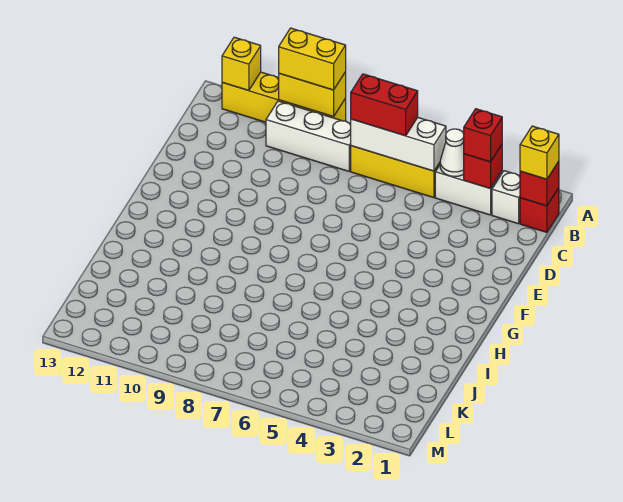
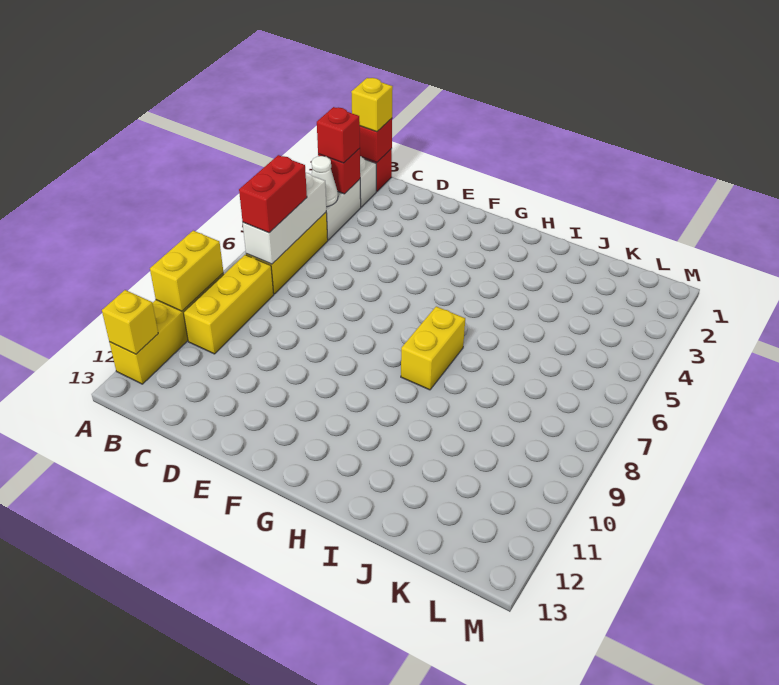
yellow 1x2 brick [279,28,346,90] -> yellow 1x2 brick moved to [401,306,465,390]
white 1x3 brick [266,101,351,171] -> yellow 1x3 brick [184,255,274,354]

